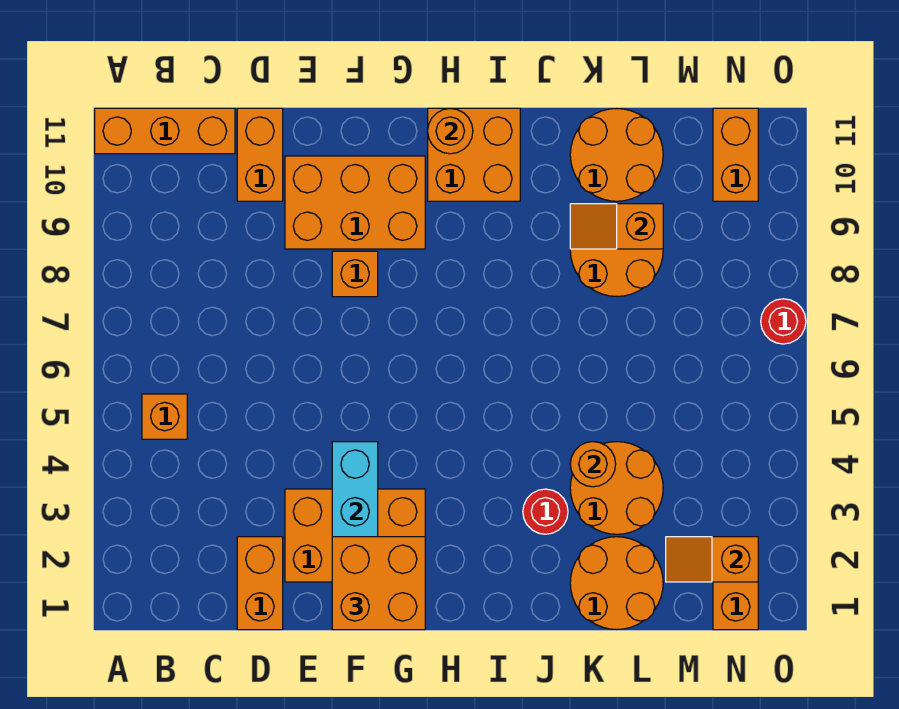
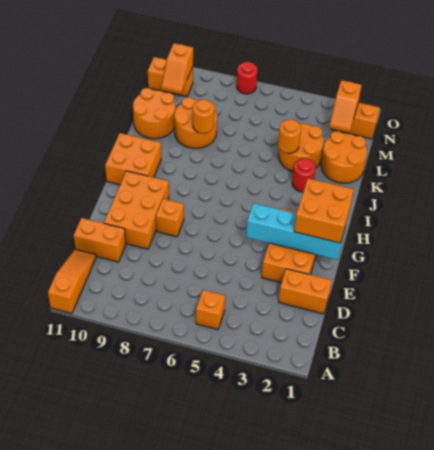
orange 1x3 brick [95,108,235,154] -> orange 1x3 slope [48,249,96,313]
orange 1x1 round brick [428,108,473,154] -> orange 1x1 round brick moved to [193,100,214,133]
orange 1x2 slope [570,204,663,249] -> orange 1x2 slope moved to [161,43,193,94]

